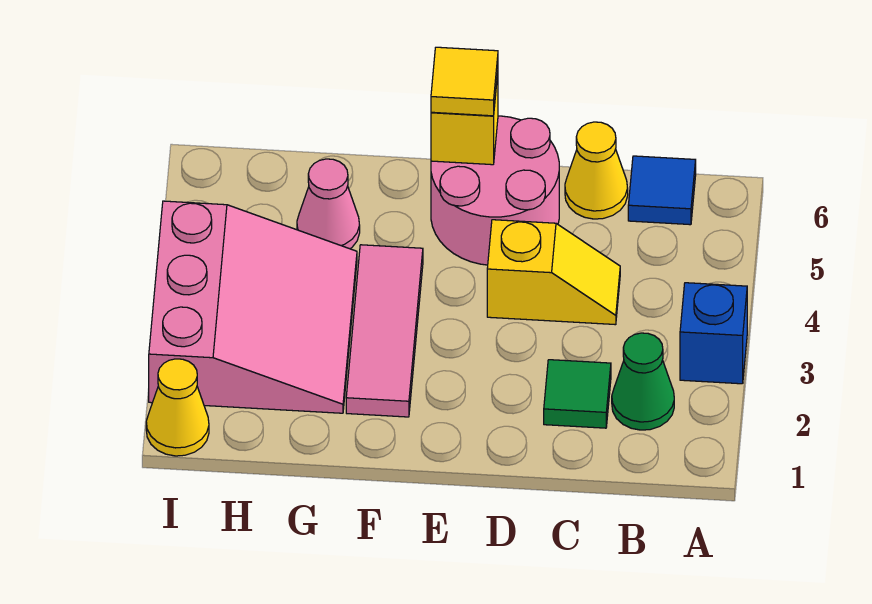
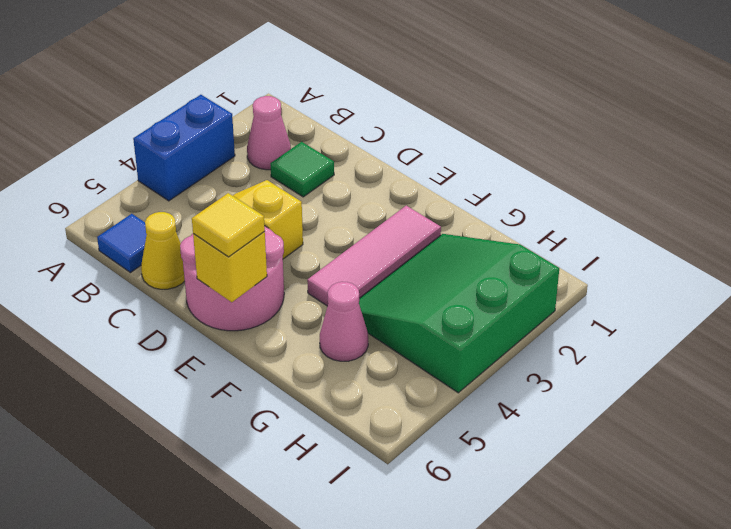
blue 1x1 brick [680,283,747,384] -> blue 1x2 brick [133,95,235,201]
green 1x1 cone [612,333,674,430] -> pink 1x1 cone [247,96,291,170]
pink 3x3 slope [149,201,357,413] -> green 3x3 slope [359,234,559,393]
yellow 1x1 cone [146,359,209,456] -> none

